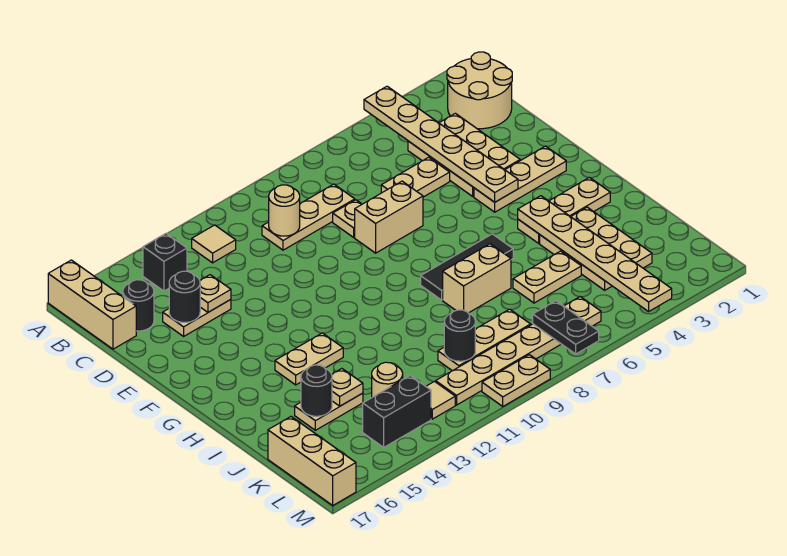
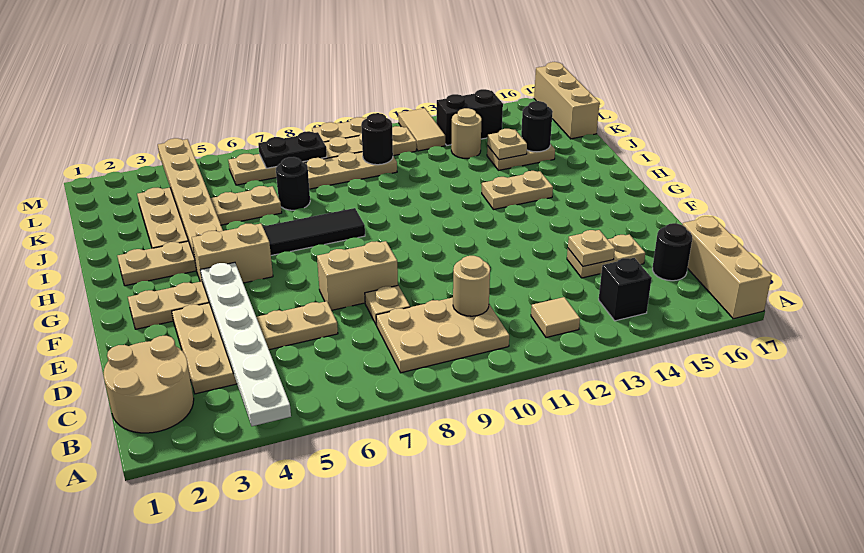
tan 1x6 plate [364,86,518,202] -> white 1x6 plate [200,262,291,426]
tan 1x3 plate [262,184,355,250] -> tan 2x3 plate [376,298,509,373]
black 1x1 round brick [169,271,200,322] -> black 1x1 round brick moved to [276,157,310,210]
tan 1x2 brick [443,244,511,313] -> tan 1x2 brick moved to [192,224,273,283]
black 1x2 plate [533,301,599,354] -> black 1x2 plate turned to [258,131,327,168]
tan 1x1 tile [426,381,455,419] -> tan 1x2 tile [398,108,445,151]

